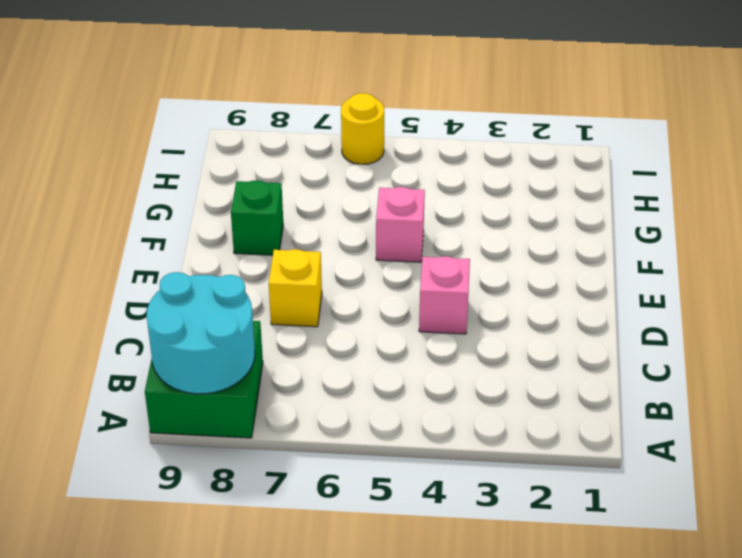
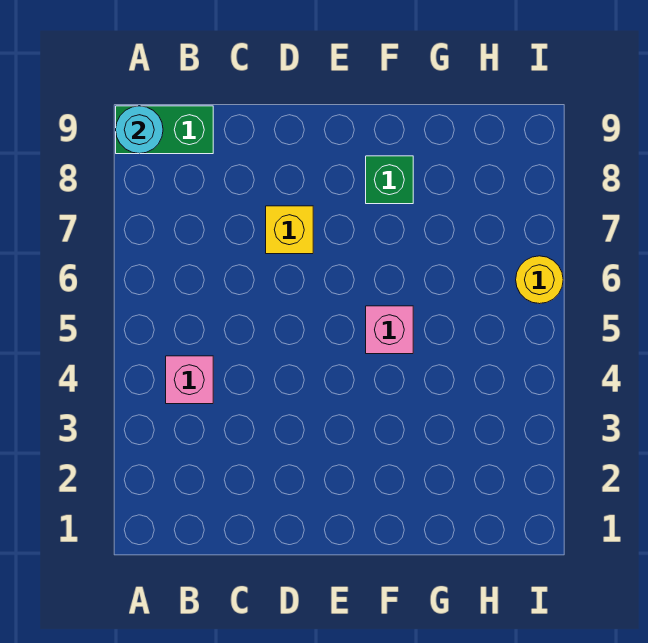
green 2x2 brick [145,321,263,438] -> green 1x2 brick [116,106,213,154]
cyan 2x2 round brick [147,272,255,394] -> cyan 1x1 round brick [116,106,163,154]
pink 1x1 brick [419,256,470,334] -> pink 1x1 brick moved to [166,356,213,404]

